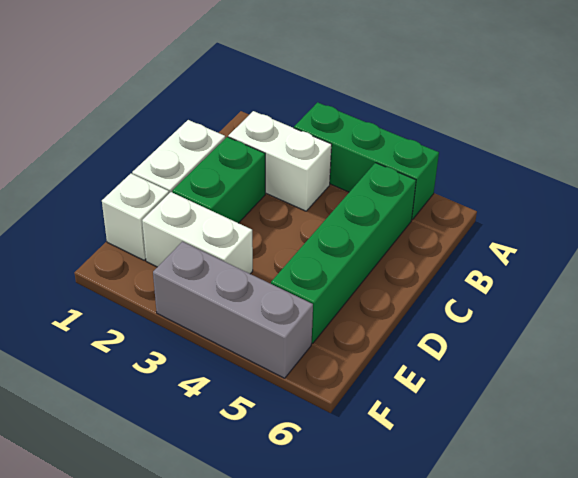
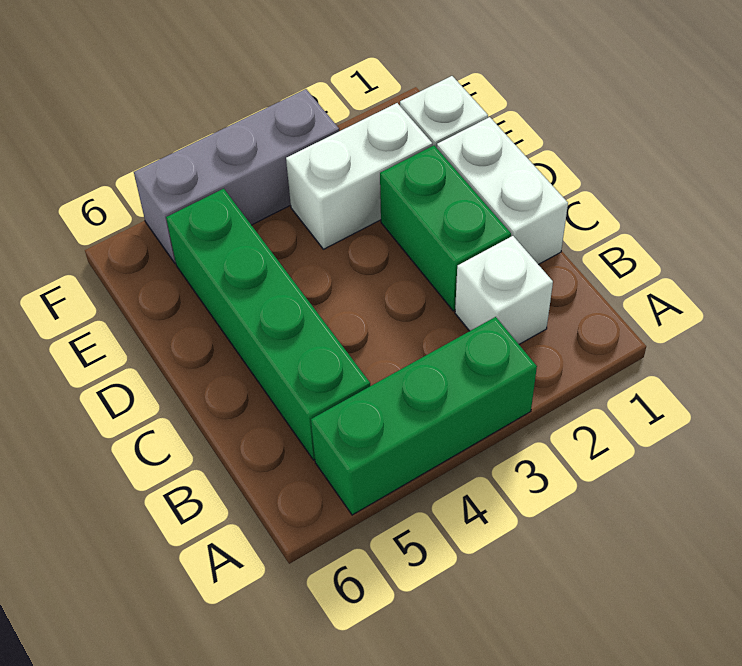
white 1x2 brick [228,111,332,211] -> white 1x1 brick [455,236,553,344]

